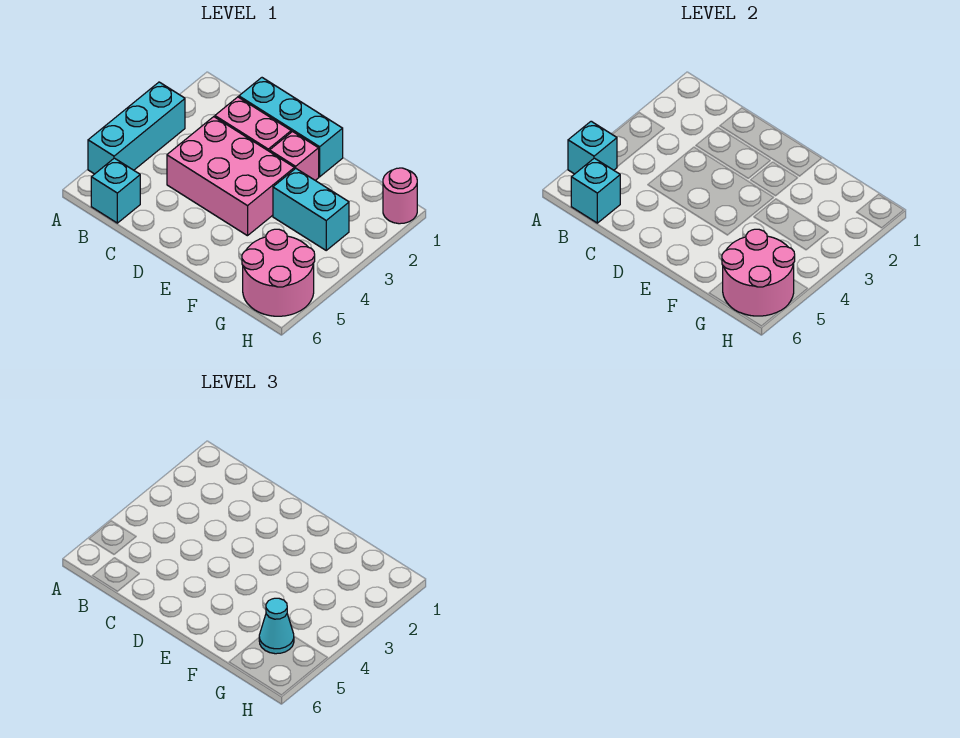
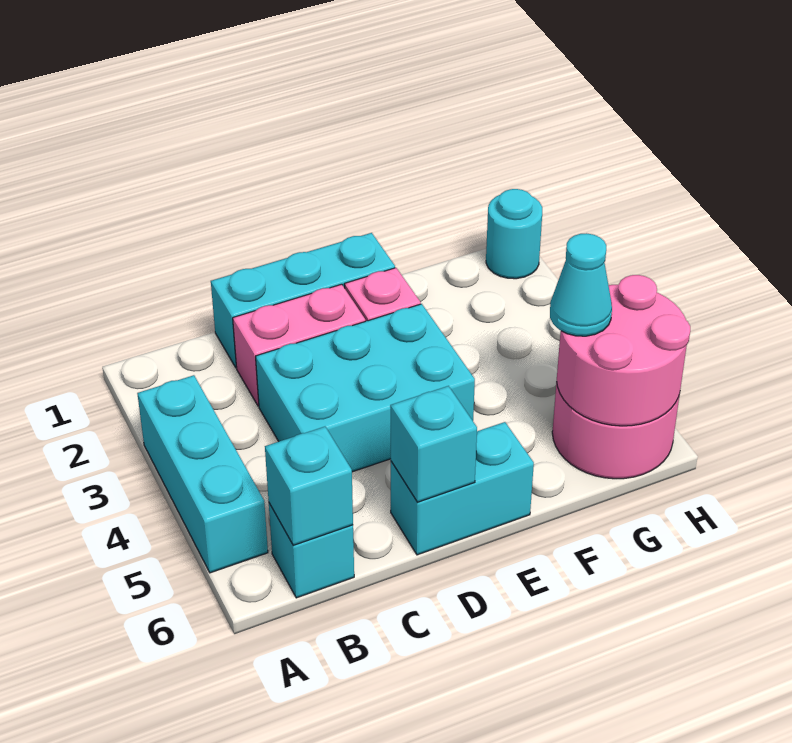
cyan 1x1 brick [568,121,617,174] -> cyan 1x1 brick moved to [390,386,477,502]
pink 2x3 brick [167,117,294,236] -> cyan 2x3 brick [256,304,475,472]
cyan 1x2 brick [273,169,349,250] -> cyan 1x2 brick moved to [391,422,534,555]
pink 1x1 round brick [383,168,417,224] -> cyan 1x1 round brick [486,189,542,279]

